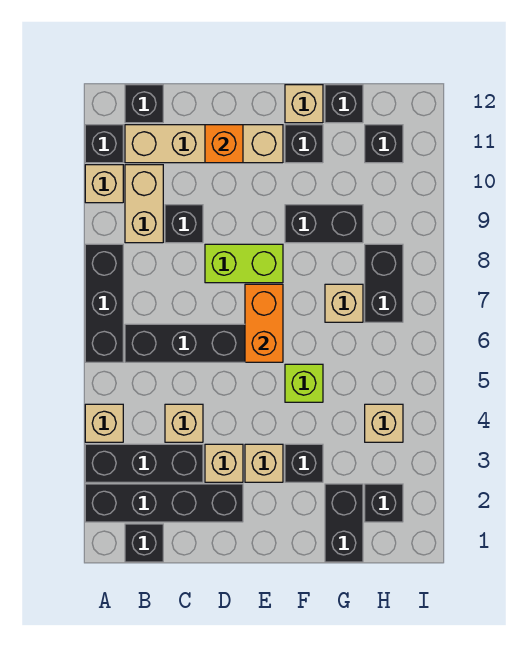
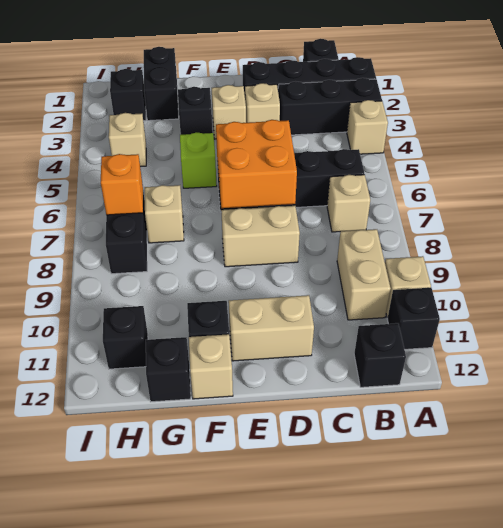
black 1x3 brick [85,244,123,362] -> none
tan 1x4 brick [125,125,283,163] -> tan 1x2 brick [229,295,314,361]
tan 1x1 brick [165,404,203,442] -> tan 1x1 brick moved to [327,175,370,232]
black 1x1 brick [165,205,203,243] -> none
lime 1x2 brick [205,244,283,283] -> tan 1x2 brick [221,206,300,267]
orange 1x1 brick [205,125,243,163] -> orange 1x1 brick moved to [101,154,143,215]
orange 1x2 brick [245,284,283,362] -> orange 2x2 brick [216,120,297,208]
black 1x2 brick [285,205,363,243] -> none

